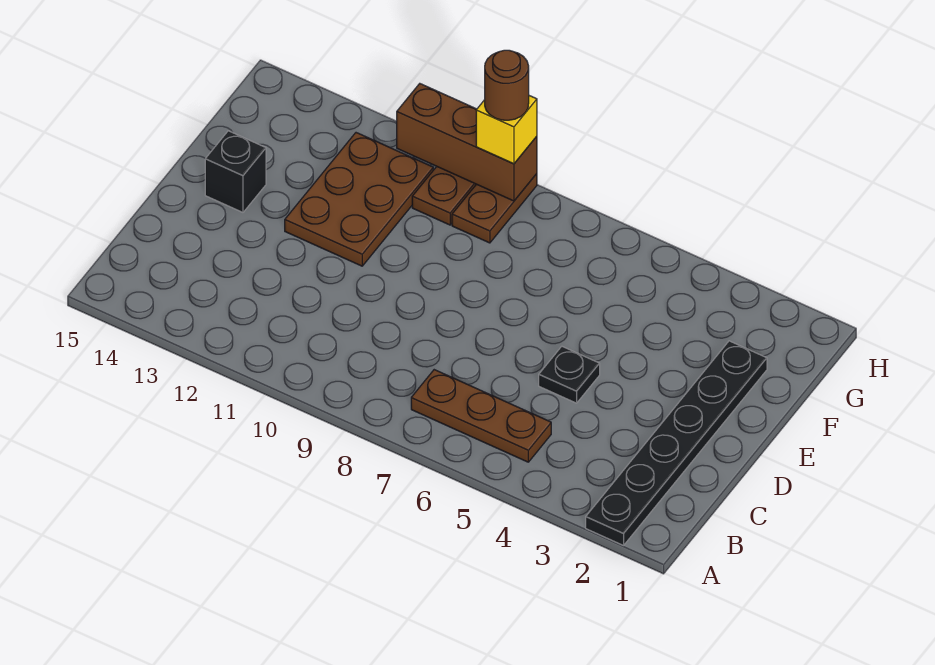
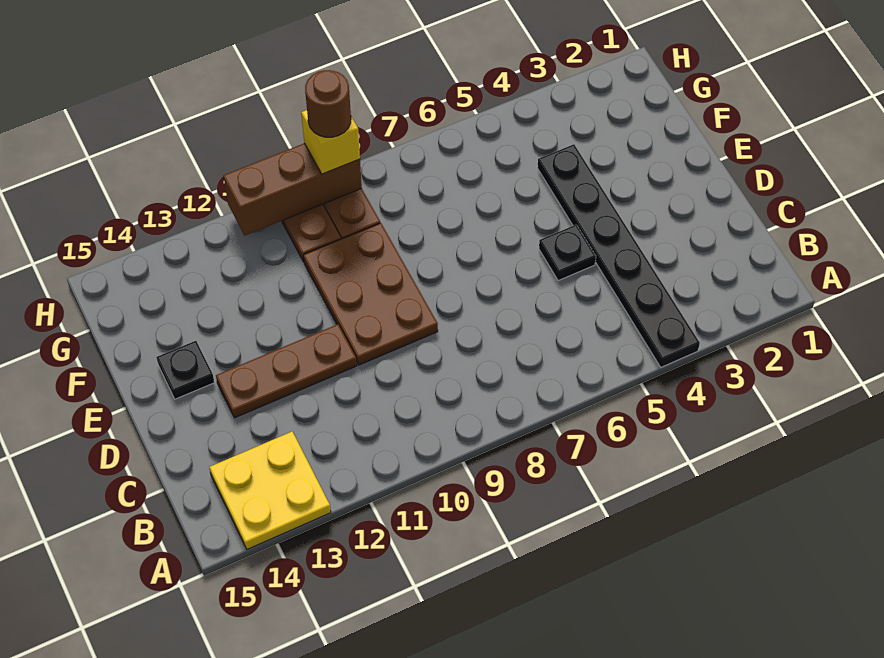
black 1x6 plate [586,341,767,545] -> black 1x6 plate moved to [537,144,700,367]
none -> yellow 2x2 plate [209,432,331,549]
brown 1x3 plate [411,370,551,462] -> brown 1x3 plate moved to [216,324,357,418]
brown 2x3 plate [285,133,433,266] -> brown 2x3 plate moved to [303,223,438,365]
black 1x1 brick [205,131,266,212] -> black 1x1 plate [156,341,214,399]

